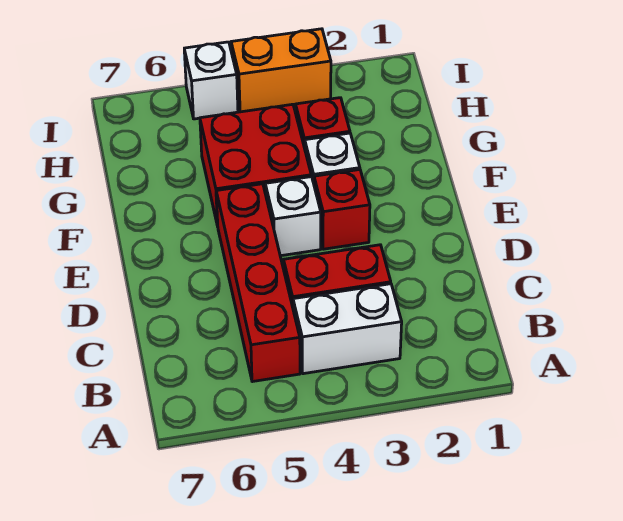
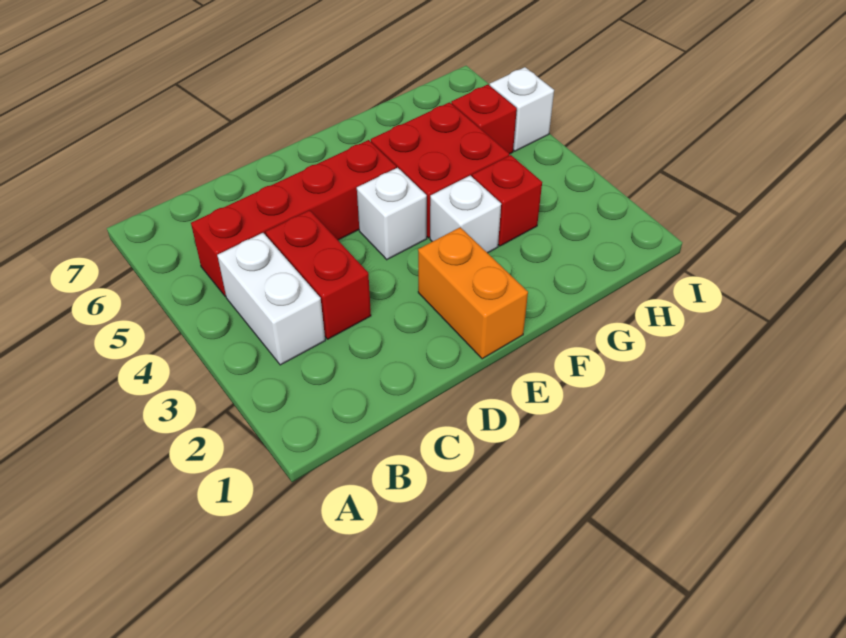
red 1x1 brick [314,170,370,249] -> red 1x1 brick moved to [451,85,517,154]
orange 1x2 brick [231,29,331,112] -> orange 1x2 brick moved to [418,227,528,359]

